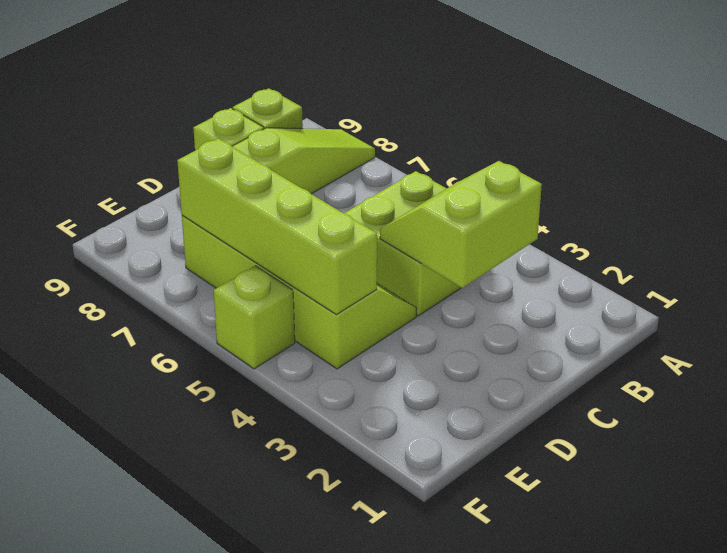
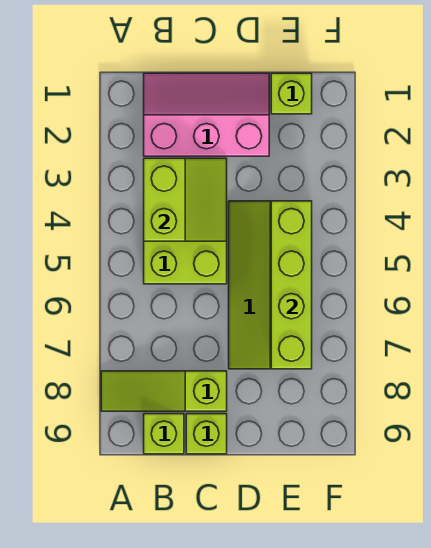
none -> pink 2x3 slope [144,73,269,156]
lime 2x2 slope [380,161,542,288] -> lime 2x2 slope turned to [144,158,227,241]
lime 1x1 brick [214,266,295,369] -> lime 1x1 brick moved to [271,73,312,114]

